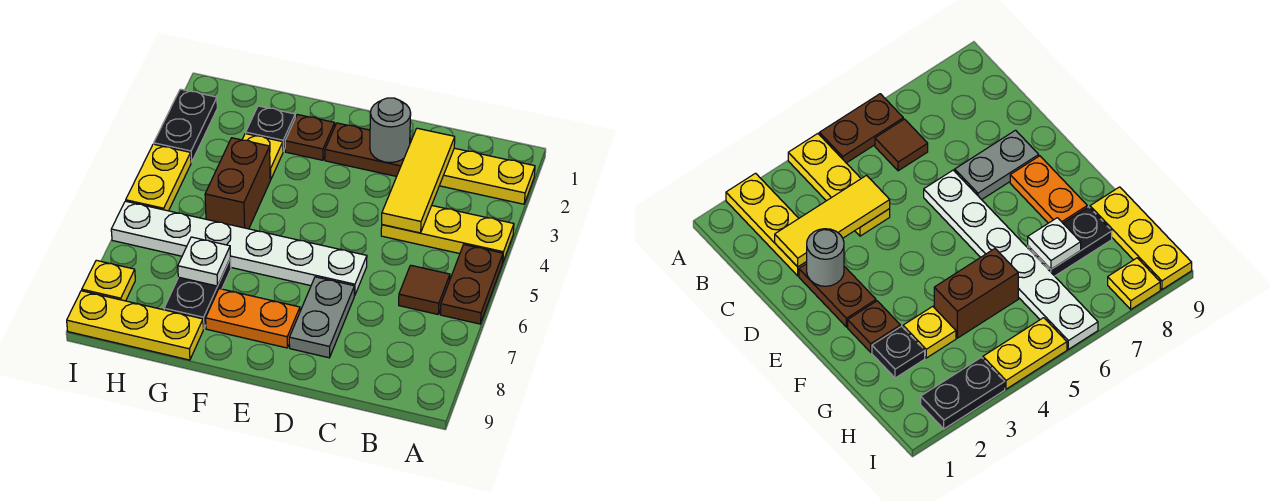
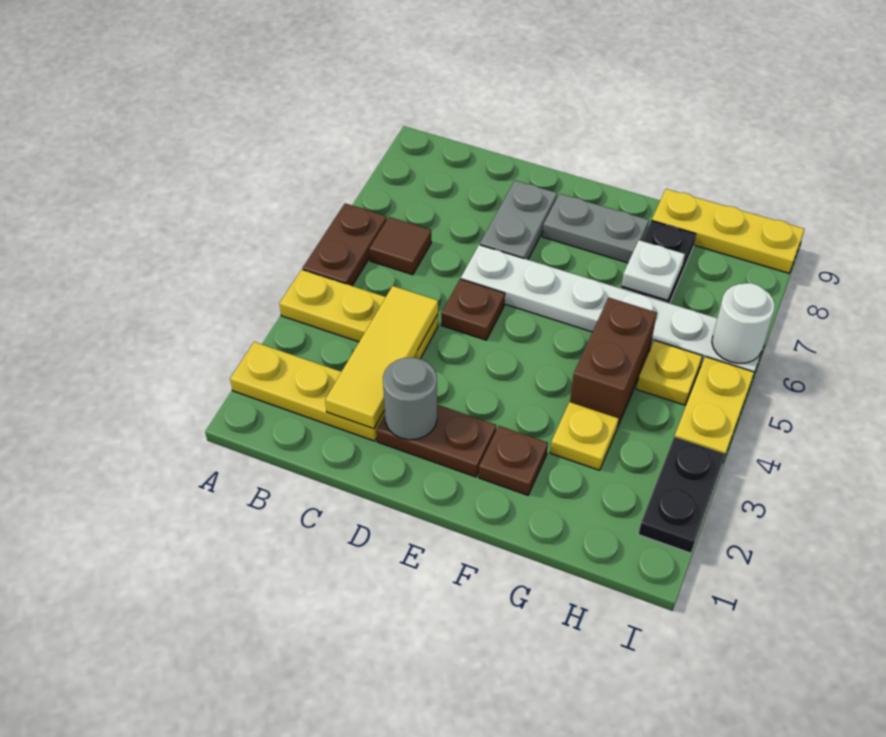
none -> brown 1x1 plate [441,279,505,340]
orange 1x2 plate [206,289,300,348] -> grey 1x2 plate [542,194,649,263]
black 1x1 plate [246,106,295,151] -> none
none -> white 1x1 round brick [712,283,775,363]
yellow 1x1 plate [82,260,135,301] -> yellow 1x1 plate moved to [637,340,702,405]

